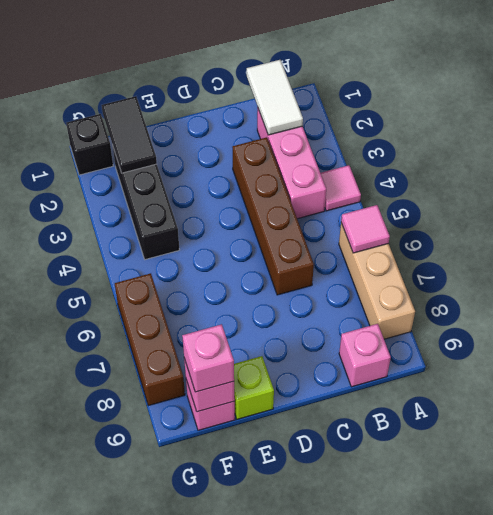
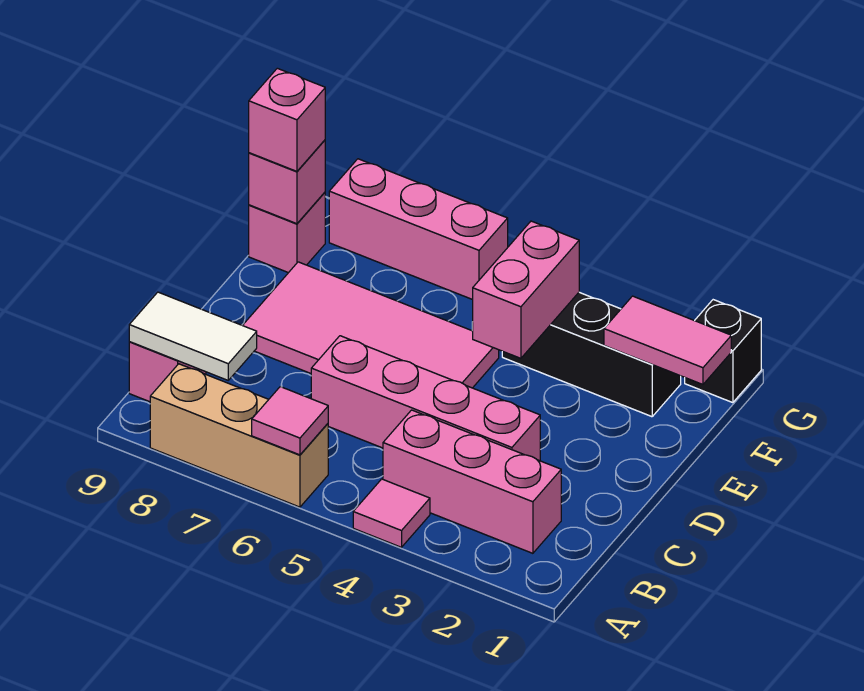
white 1x2 tile [247,60,303,135] -> white 1x2 tile moved to [129,292,257,380]
brown 1x4 brick [232,137,314,295] -> pink 1x4 brick [311,336,540,461]
none -> pink 2x4 tile [243,262,499,388]
none -> pink 1x2 brick [473,221,579,358]
lime 1x1 brick [234,356,274,419] -> none
black 1x2 tile [102,96,157,173] -> pink 1x2 tile [604,296,731,384]
brown 1x3 brick [115,273,185,406] -> pink 1x3 brick [329,159,508,300]

